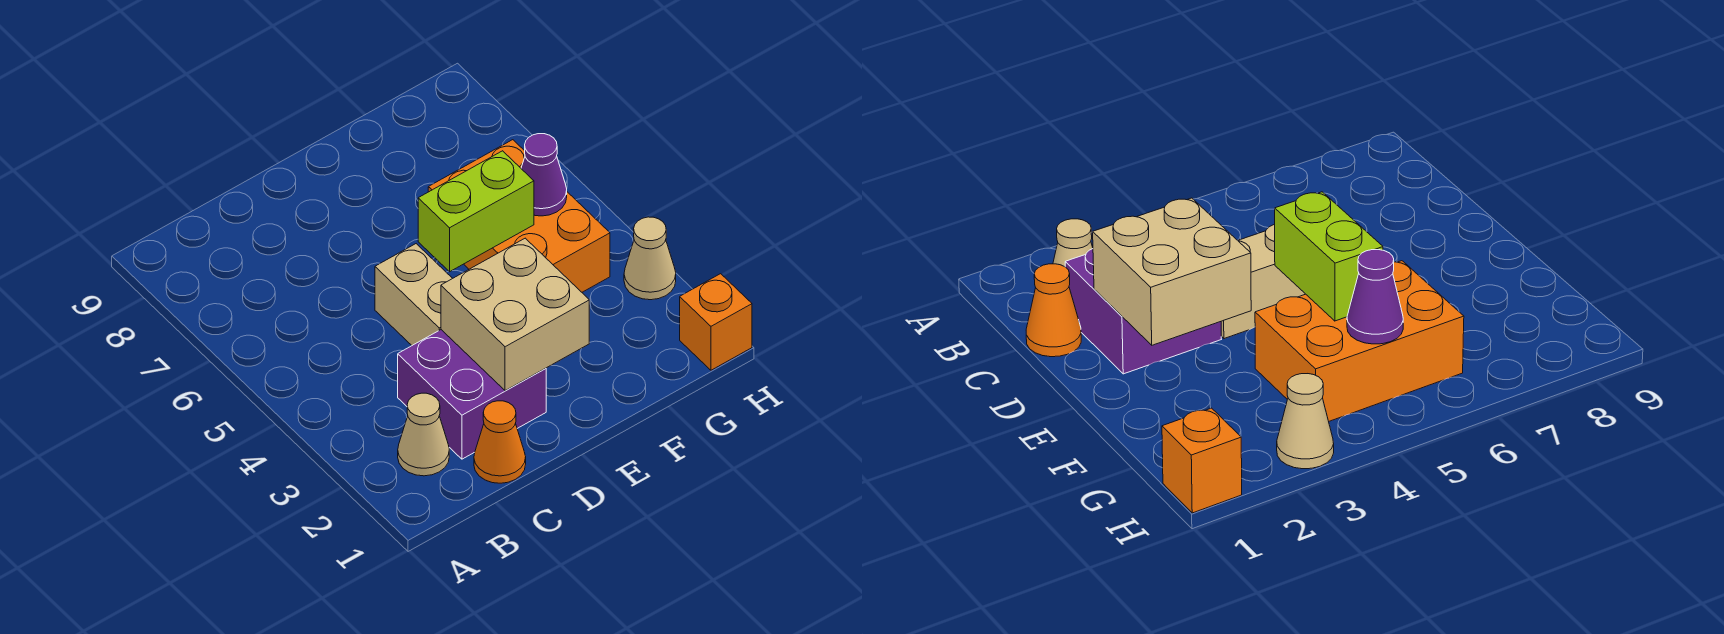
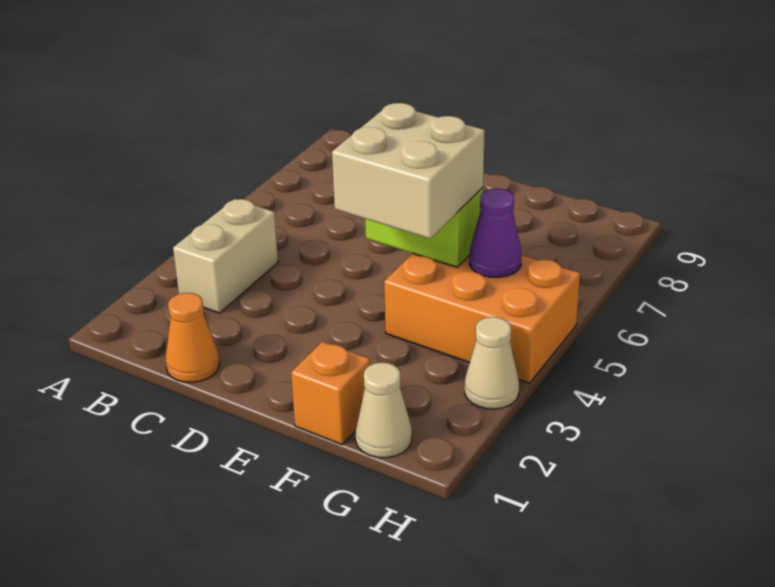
tan 1x1 cone [398,393,449,476] -> tan 1x1 cone moved to [355,362,412,458]
purple 2x2 brick [398,330,546,459] -> none
tan 2x2 brick [441,238,589,391] -> tan 2x2 brick moved to [332,103,485,239]
tan 1x2 brick [375,244,452,345] -> tan 1x2 brick moved to [173,199,278,313]
orange 2x3 brick [428,140,610,292] -> orange 2x3 brick turned to [384,253,580,383]
orange 1x1 brick [680,274,752,370] -> orange 1x1 brick moved to [291,342,370,445]

